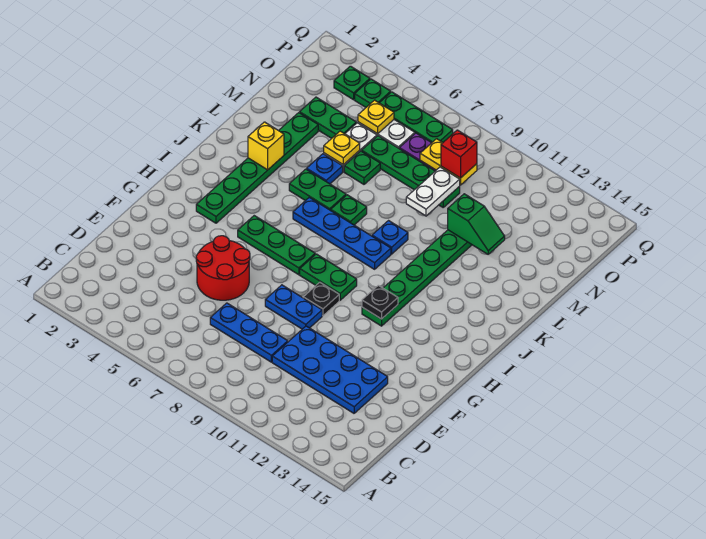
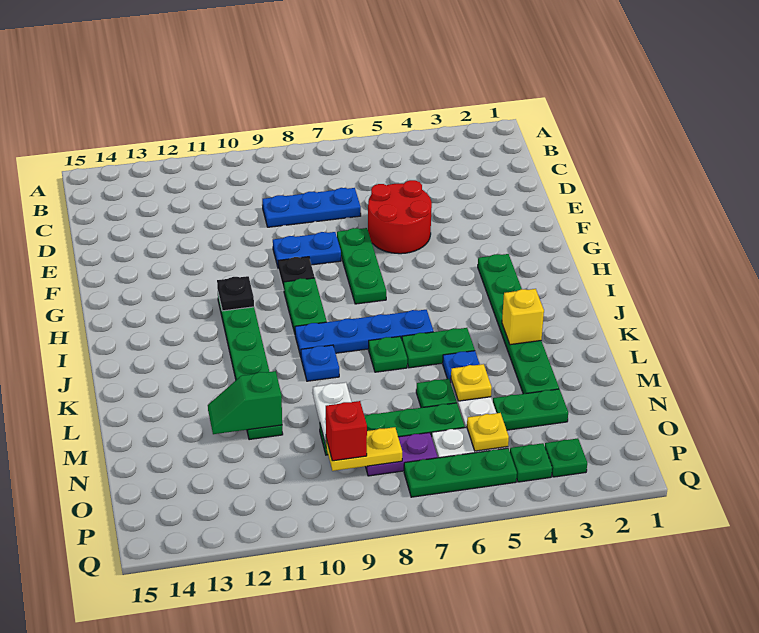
blue 2x4 plate [272,326,388,413] -> none
green 1x3 plate [238,216,315,275] -> green 1x3 plate turned to [337,228,386,304]
green 1x2 plate [300,254,357,300] -> green 1x2 plate turned to [284,278,327,333]

